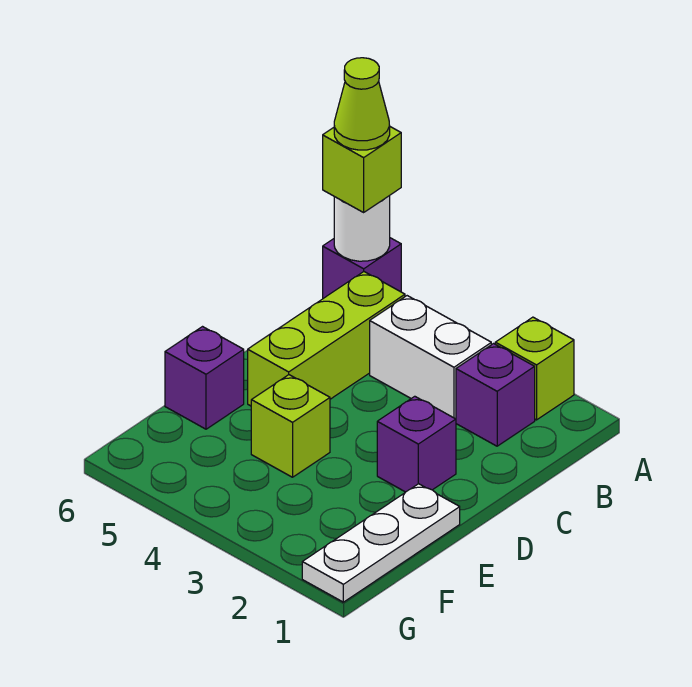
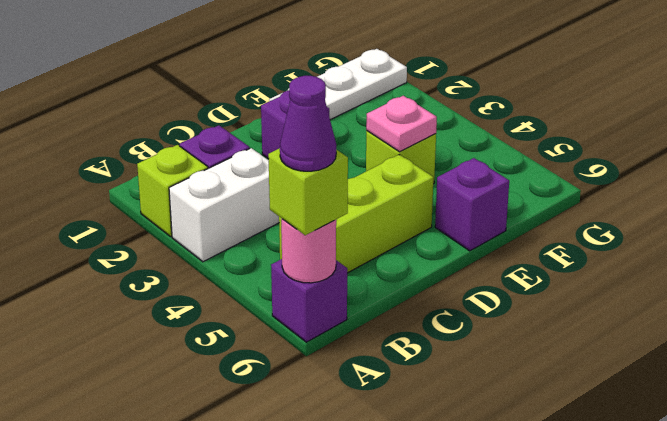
white 1x1 round brick [334,196,390,261] -> pink 1x1 round brick [281,218,336,283]
lime 1x1 cone [334,58,390,150] -> purple 1x1 cone [280,76,336,171]
white 1x2 brick [370,296,491,419] -> white 1x2 brick turned to [169,148,279,262]
none -> pink 1x1 plate [366,96,437,152]

